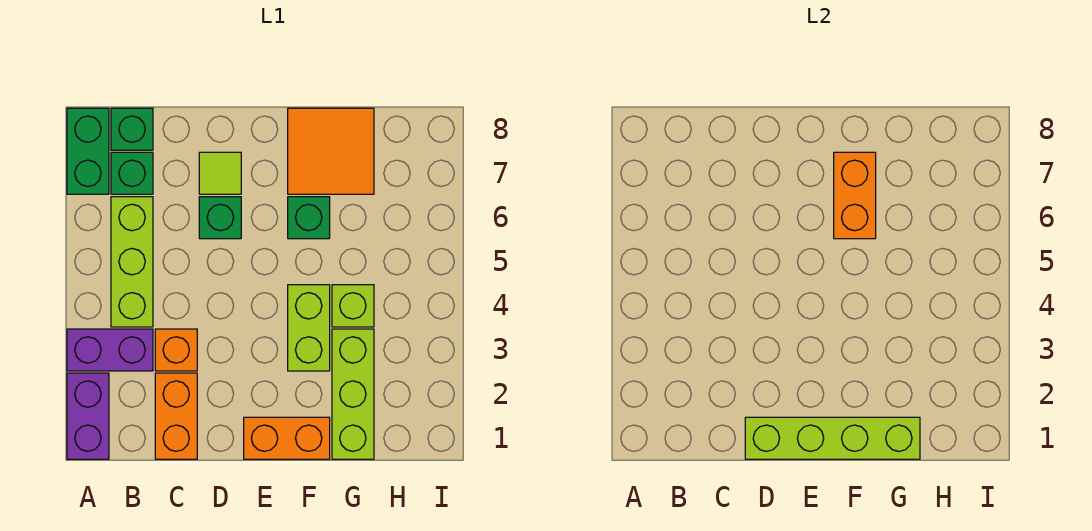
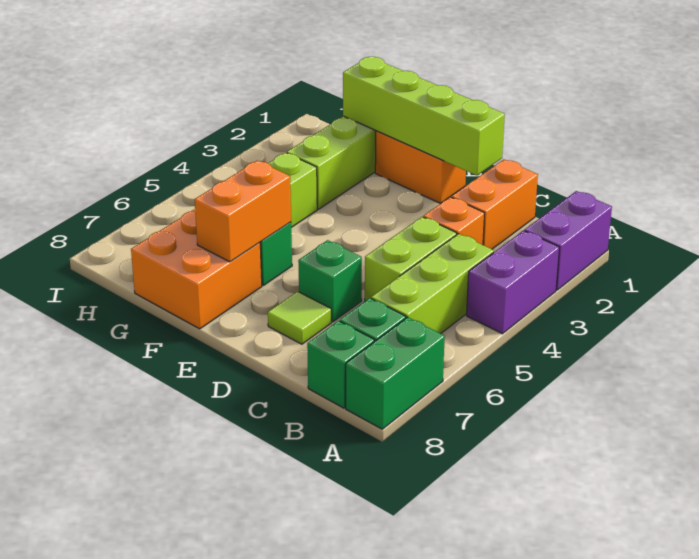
purple 1x2 brick [67,329,153,371] -> purple 1x2 brick turned to [467,231,560,334]
lime 1x2 brick [288,285,330,371] -> lime 1x2 brick moved to [365,217,457,301]
orange 2x2 tile [288,108,374,194] -> orange 2x2 brick [131,209,262,329]

